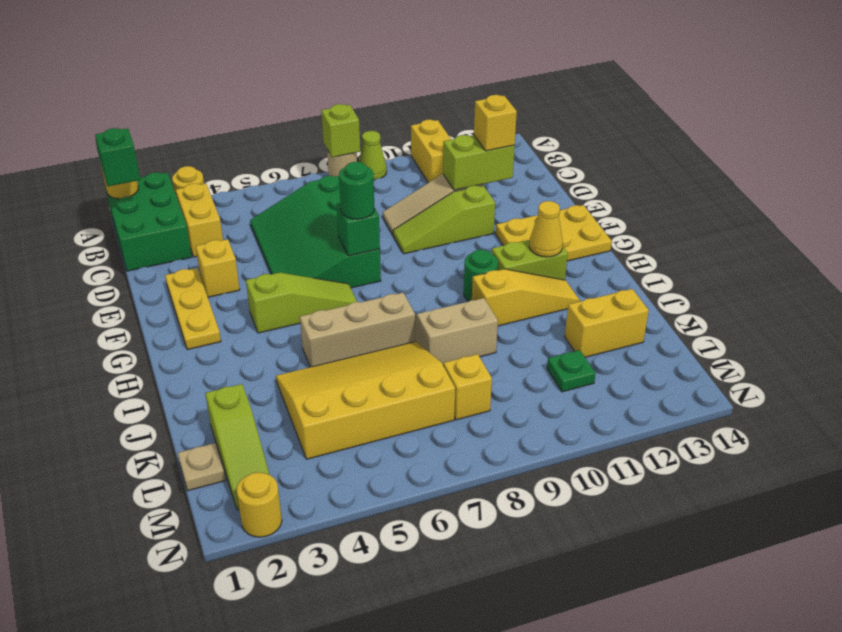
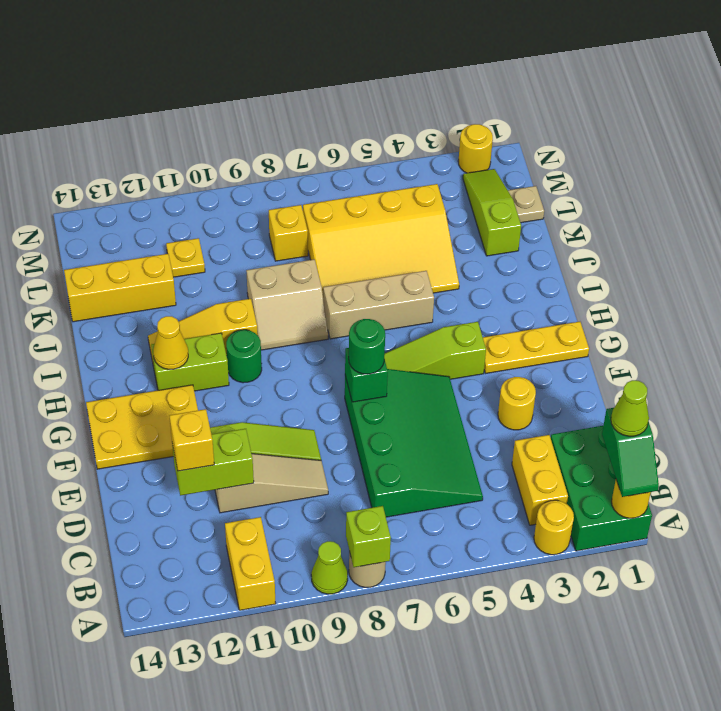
none -> lime 1x1 cone [611,380,649,436]
yellow 1x3 plate [165,268,221,350] -> yellow 1x3 plate turned to [483,322,589,373]
yellow 1x1 brick [196,239,240,297] -> yellow 1x1 round brick [498,377,536,430]
yellow 1x2 brick [565,289,649,357] -> yellow 1x3 brick [64,254,176,322]
green 1x1 plate [547,350,596,392] -> yellow 1x1 plate [166,238,205,277]

